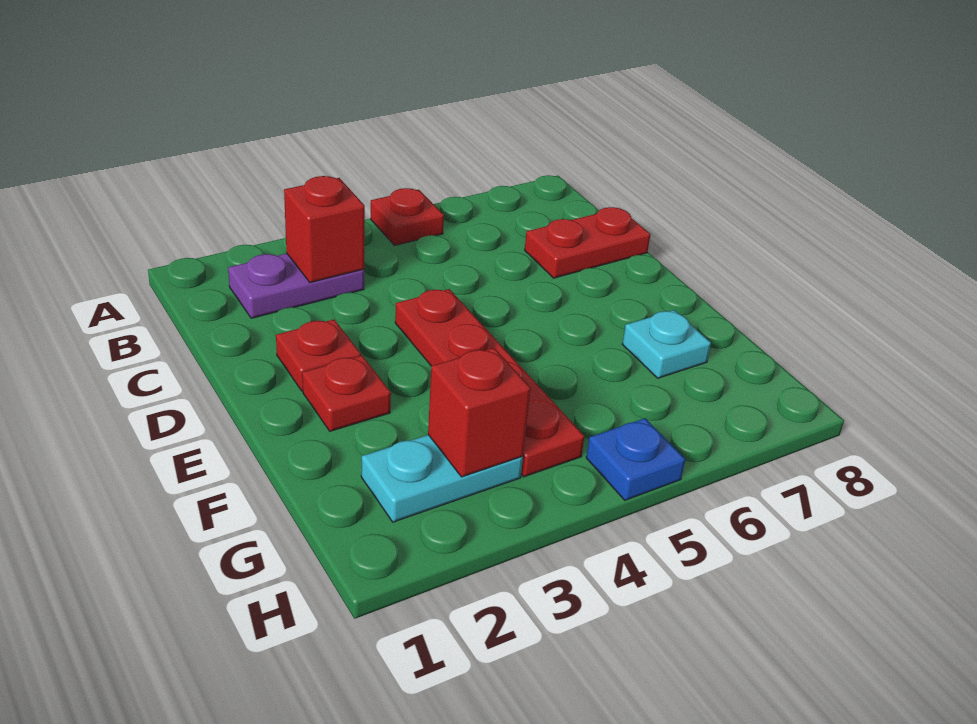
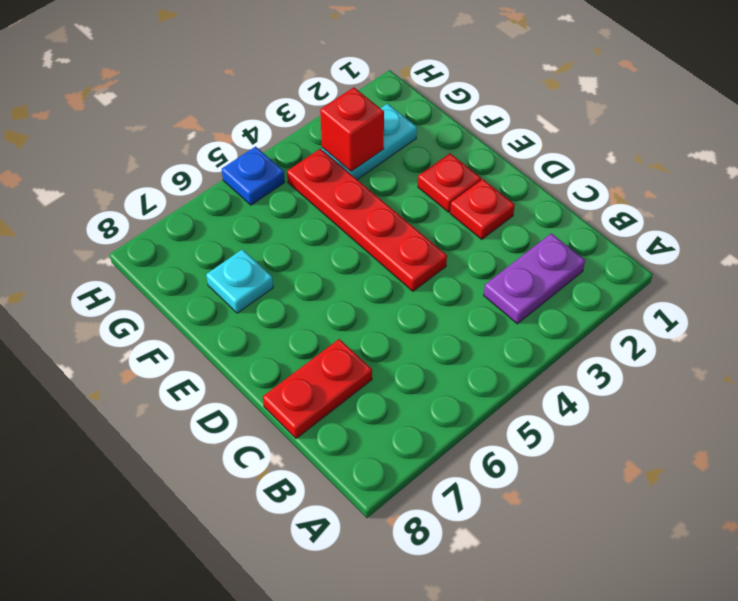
red 1x1 plate [371,188,444,245] -> none
red 1x1 brick [284,176,365,283] -> none

